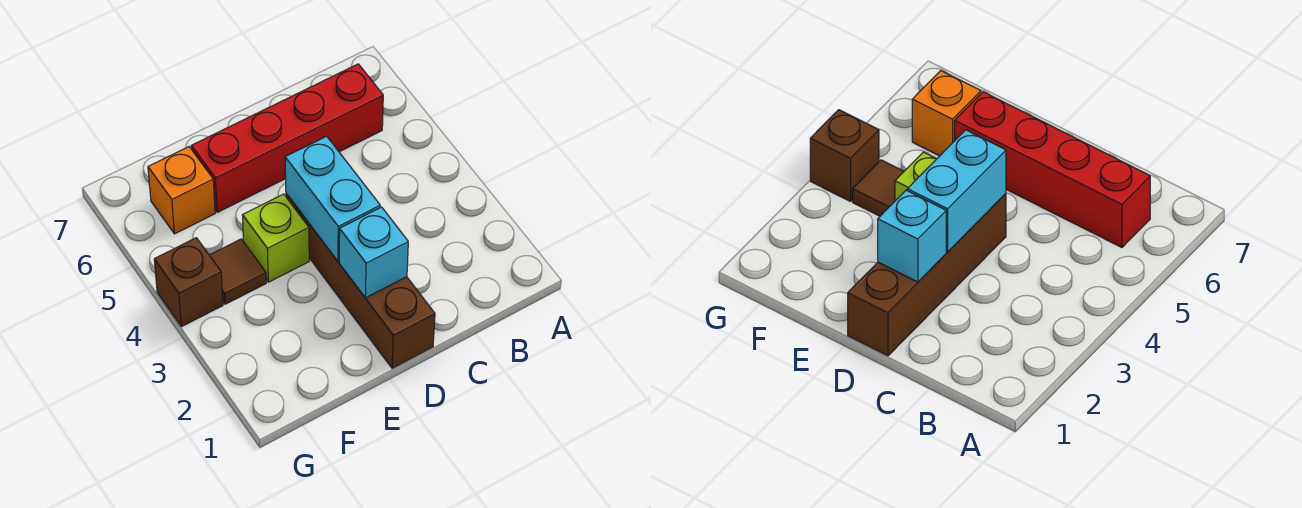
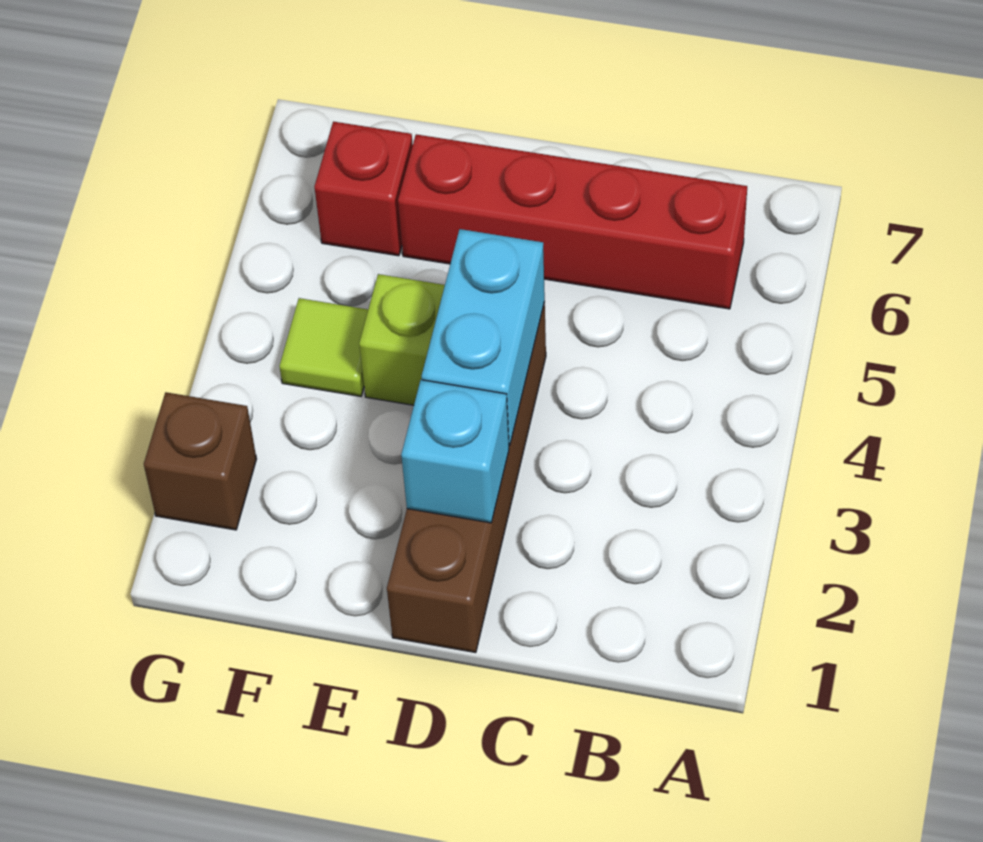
brown 1x1 tile [209,239,266,304] -> lime 1x1 tile [279,298,368,396]
orange 1x1 brick [148,147,215,234] -> red 1x1 brick [314,122,413,256]
brown 1x1 brick [154,238,223,327] -> brown 1x1 brick moved to [144,392,256,530]

